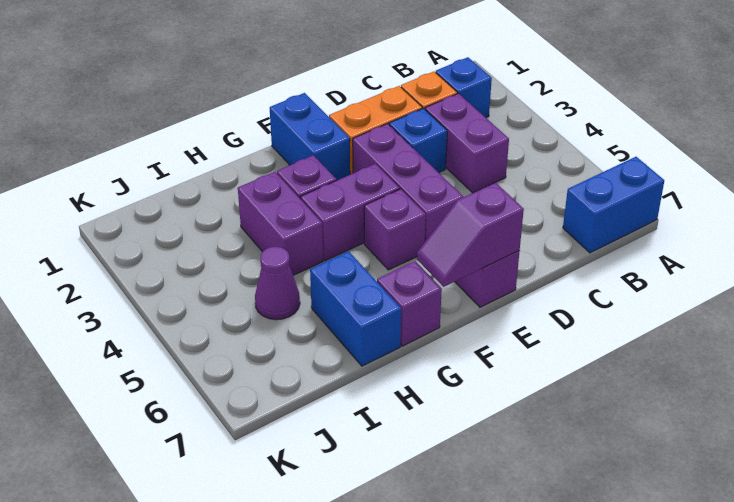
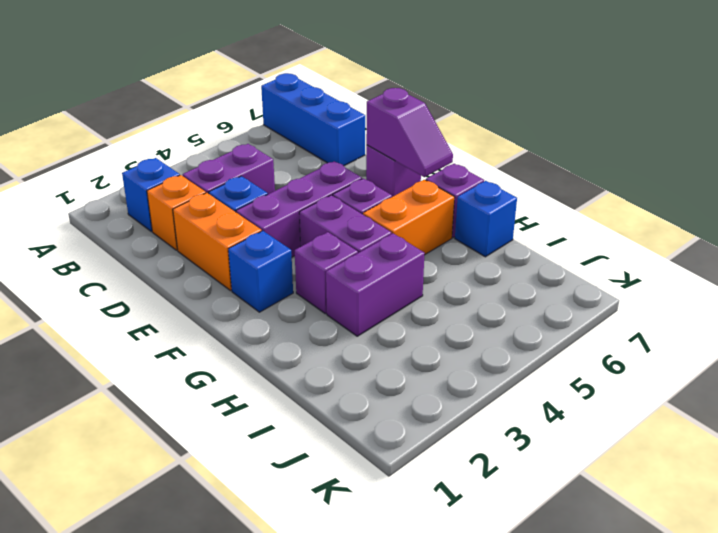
blue 1x2 brick [563,157,664,253] -> blue 1x3 brick [261,73,365,166]
blue 1x2 brick [270,93,350,181] -> blue 1x1 brick [228,231,293,312]
none -> orange 1x2 brick [363,180,455,255]
blue 1x2 brick [310,251,401,366] -> blue 1x1 brick [455,181,517,257]
purple 1x1 cone [255,247,300,320] -> none

